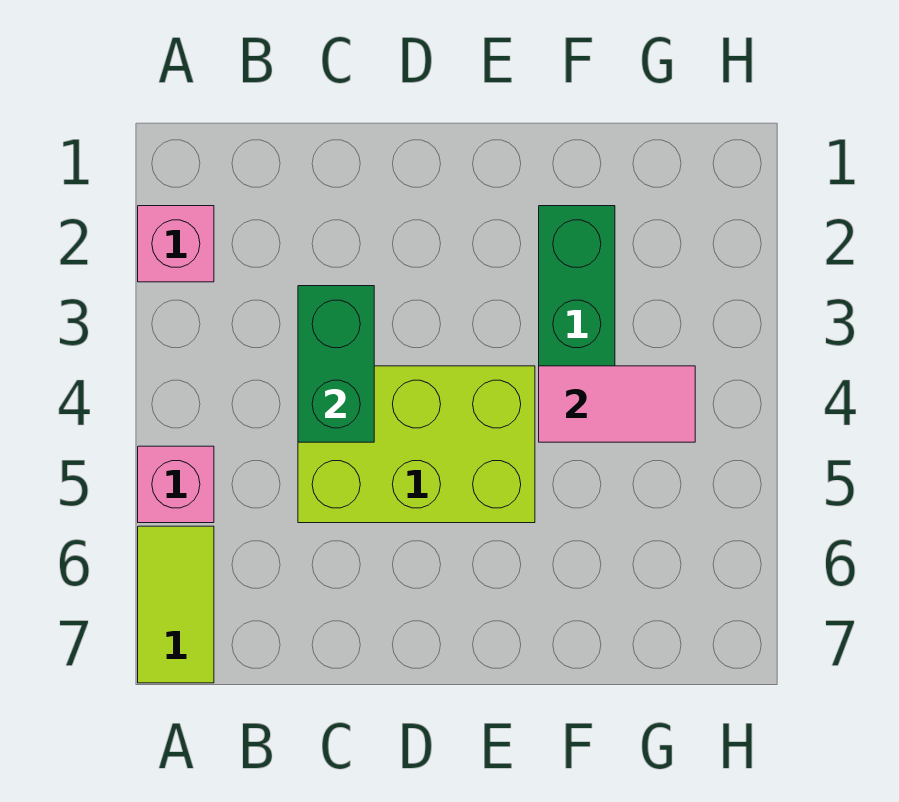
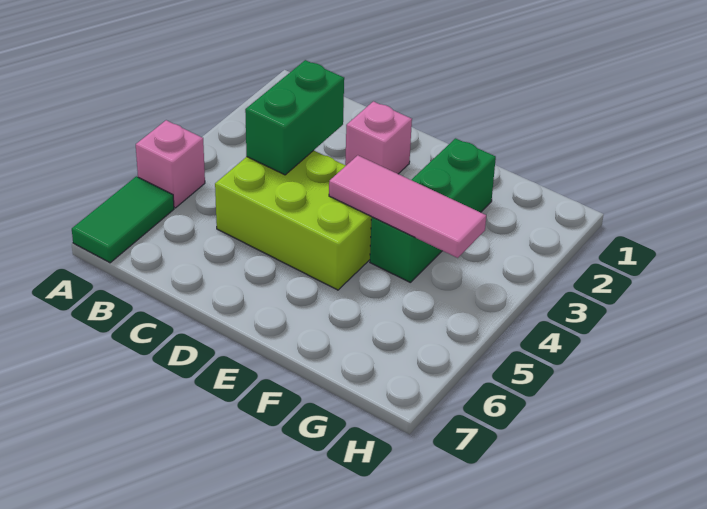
pink 1x1 brick [138,206,214,282] -> pink 1x1 brick moved to [345,101,412,174]
lime 1x2 tile [138,526,214,683] -> green 1x2 tile [72,176,174,263]
pink 1x2 tile [539,366,695,442] -> pink 1x3 tile [329,155,486,258]

